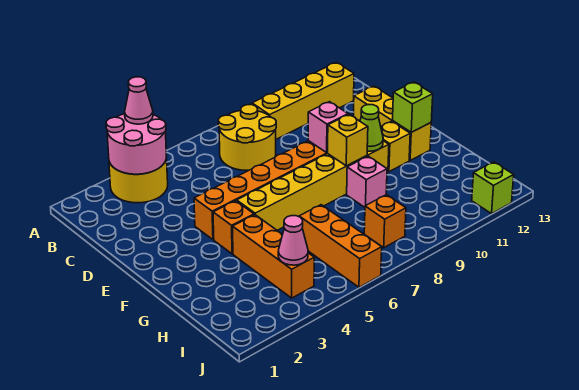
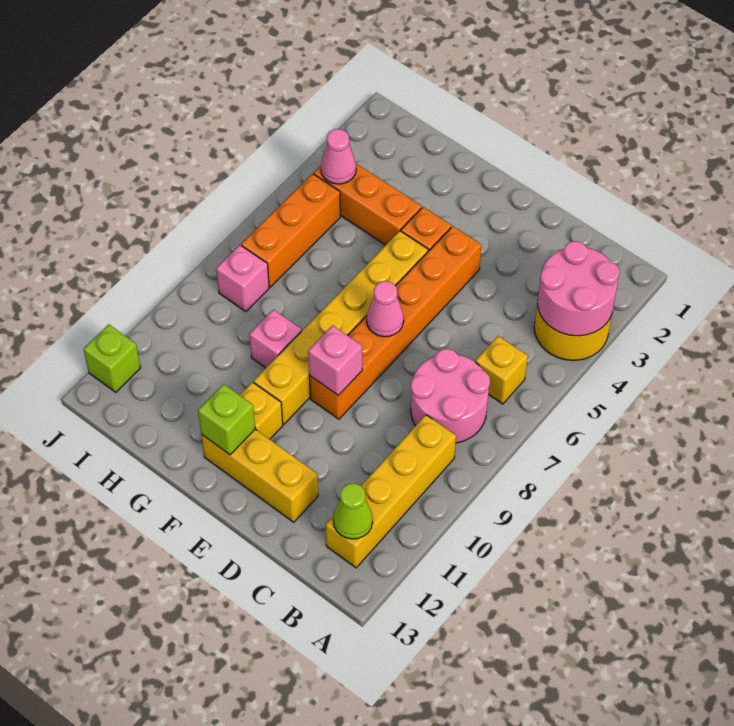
pink 1x1 cone [125,77,153,124] -> pink 1x1 cone moved to [367,281,404,337]
yellow 2x2 round brick [218,105,276,170] -> pink 2x2 round brick [411,349,490,443]
yellow 1x1 brick [327,115,368,166] -> yellow 1x1 brick moved to [475,336,528,404]
lime 1x1 cone [360,105,383,151] -> lime 1x1 cone moved to [333,483,373,539]
orange 1x3 brick [299,205,382,287] -> orange 1x3 brick turned to [241,174,340,287]
orange 1x1 brick [364,195,406,248] -> pink 1x1 brick [216,245,269,312]

